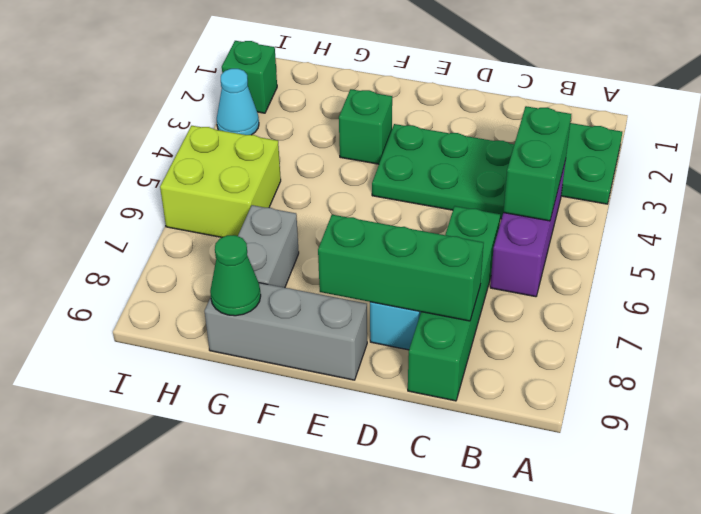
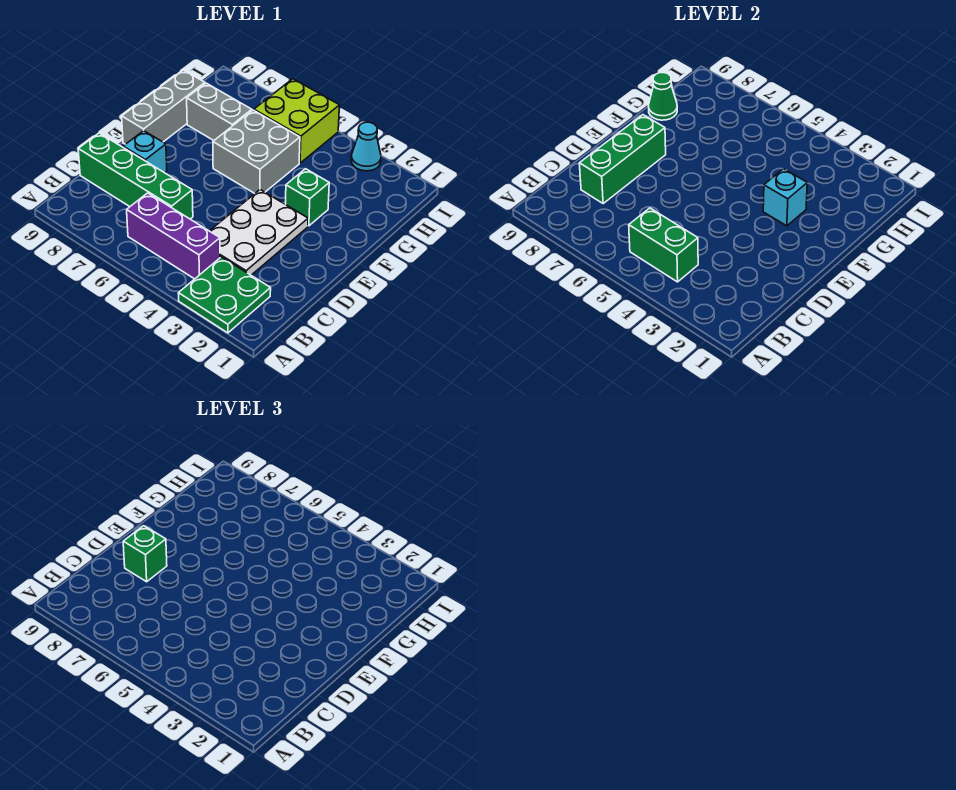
green 2x3 plate [372,124,514,219] -> white 2x3 plate [210,190,308,275]
none -> cyan 1x1 brick [763,169,807,226]
none -> grey 2x2 brick [213,110,300,193]
green 1x1 brick [222,41,277,113] -> green 1x1 brick moved to [123,526,167,582]

